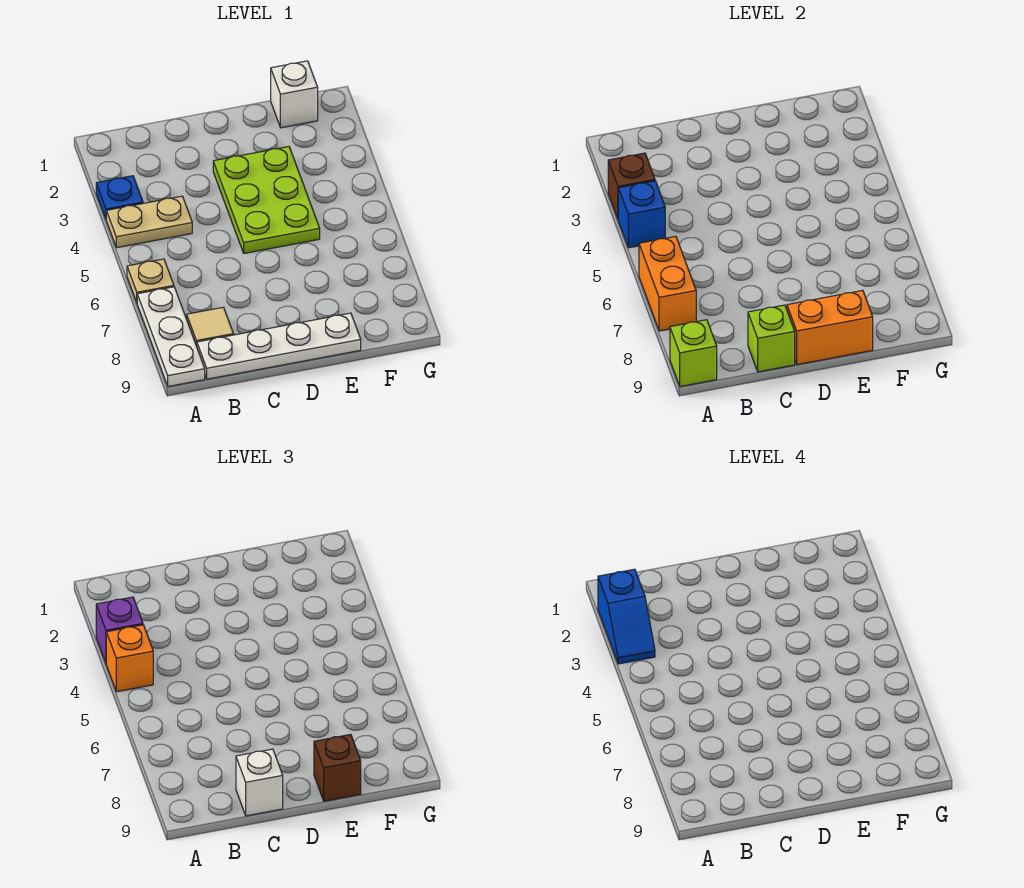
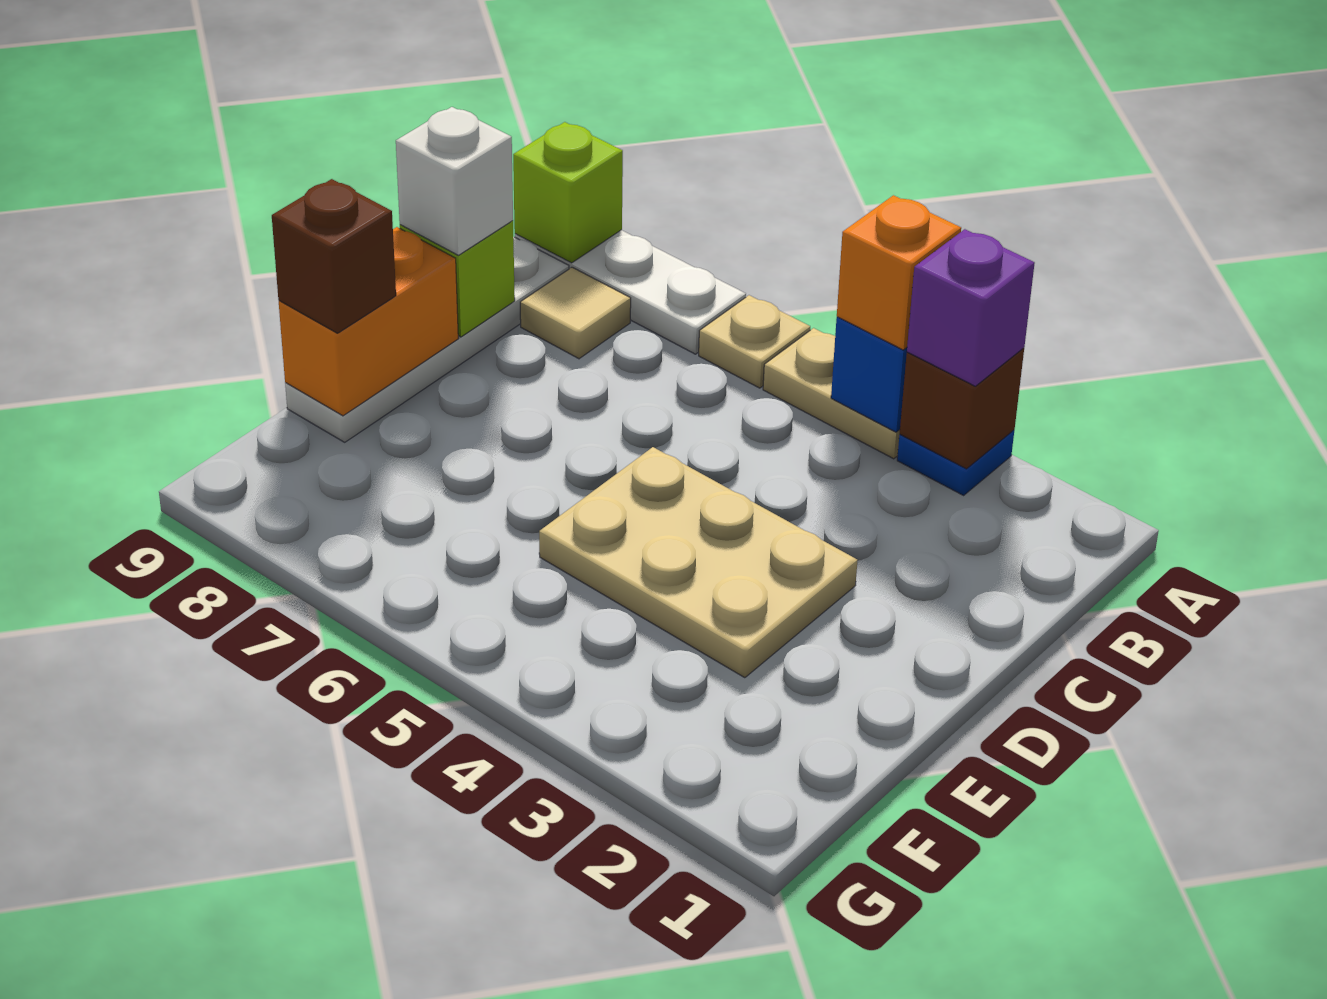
blue 1x2 slope [598,569,655,664] -> none
tan 1x2 plate [106,196,192,248] -> tan 1x2 plate turned to [763,328,900,459]
orange 1x2 brick [639,236,696,331] -> none
lime 2x3 plate [213,147,320,253] -> tan 2x3 plate [539,447,858,678]
white 1x1 brick [271,61,318,128] -> none

